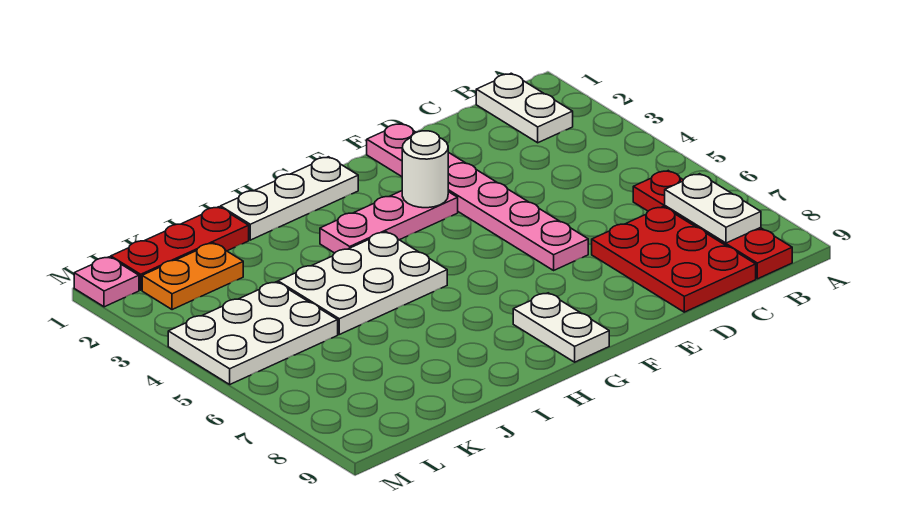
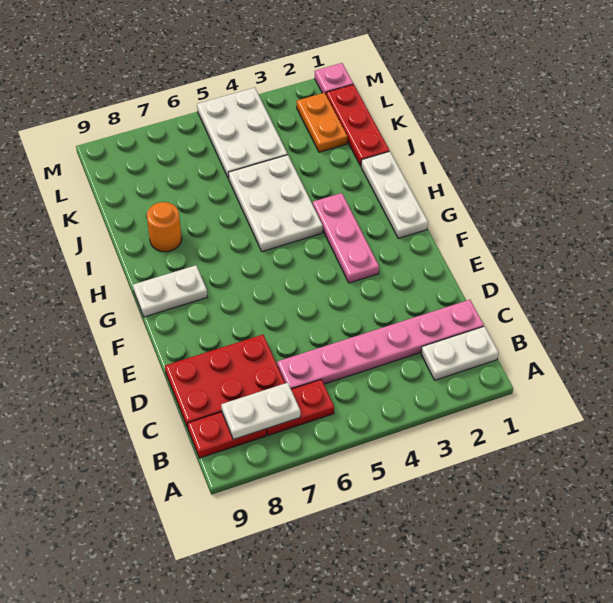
pink 1x6 plate [367,123,588,270] -> pink 1x6 plate moved to [277,300,484,389]
white 1x1 round brick [402,131,448,208] -> none
none -> orange 1x1 round brick [147,202,182,252]

